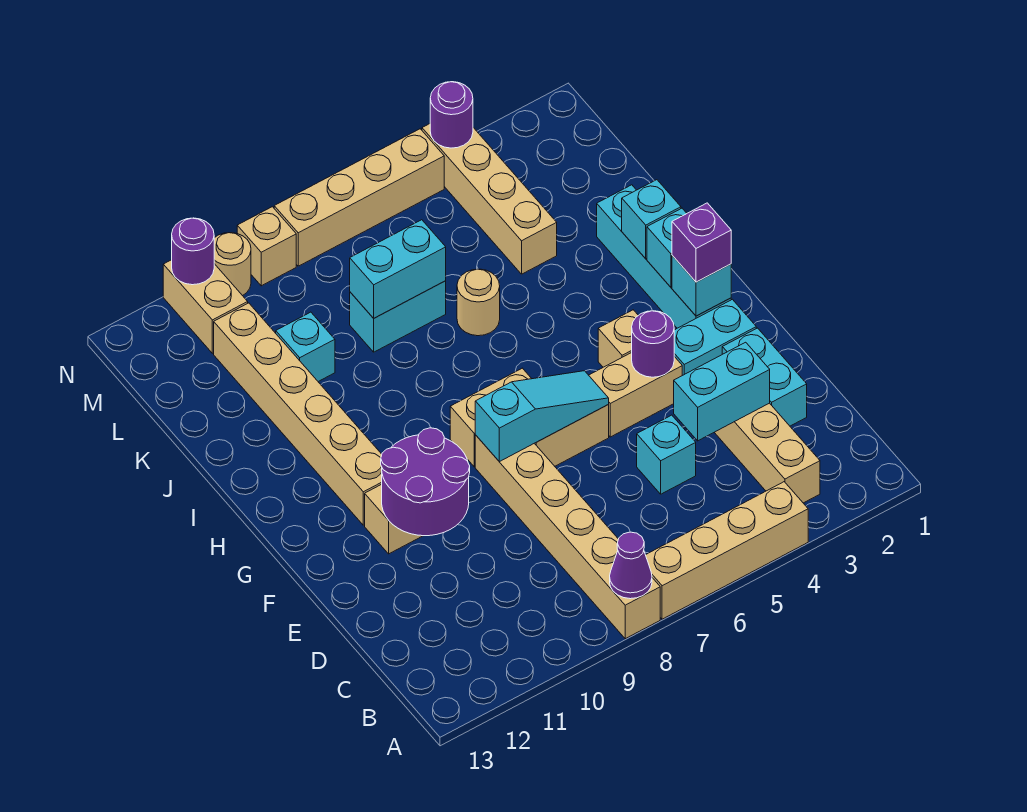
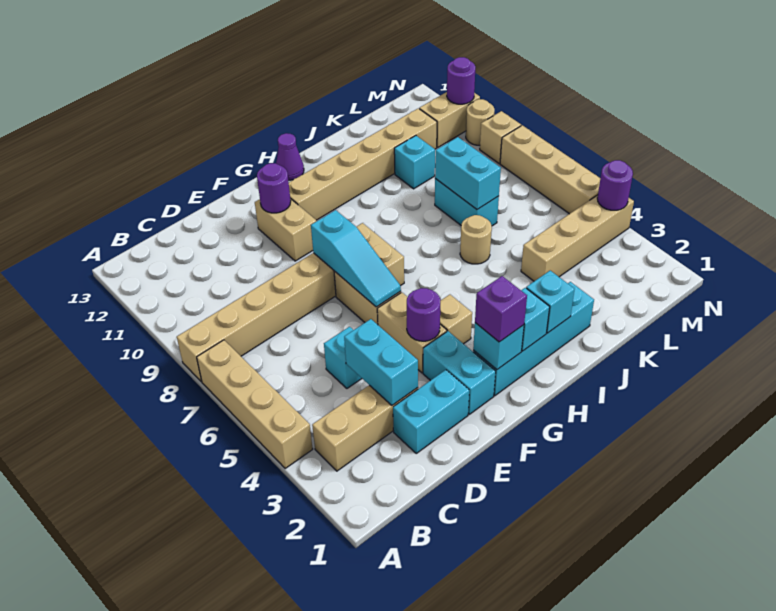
purple 1x1 cone [610,532,652,599] -> purple 1x1 cone moved to [276,133,304,180]
purple 2x2 round brick [381,428,470,536] -> purple 1x1 round brick [257,163,291,213]

